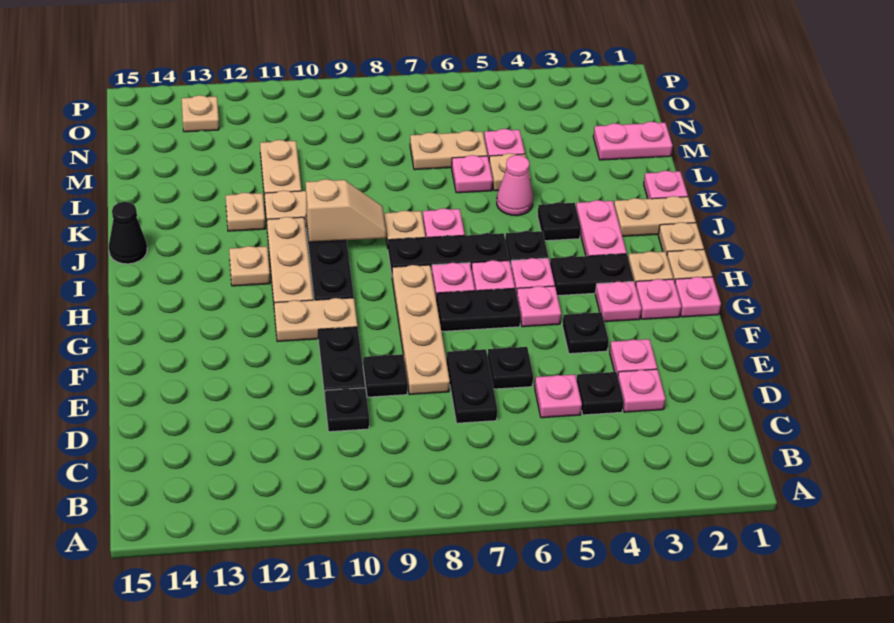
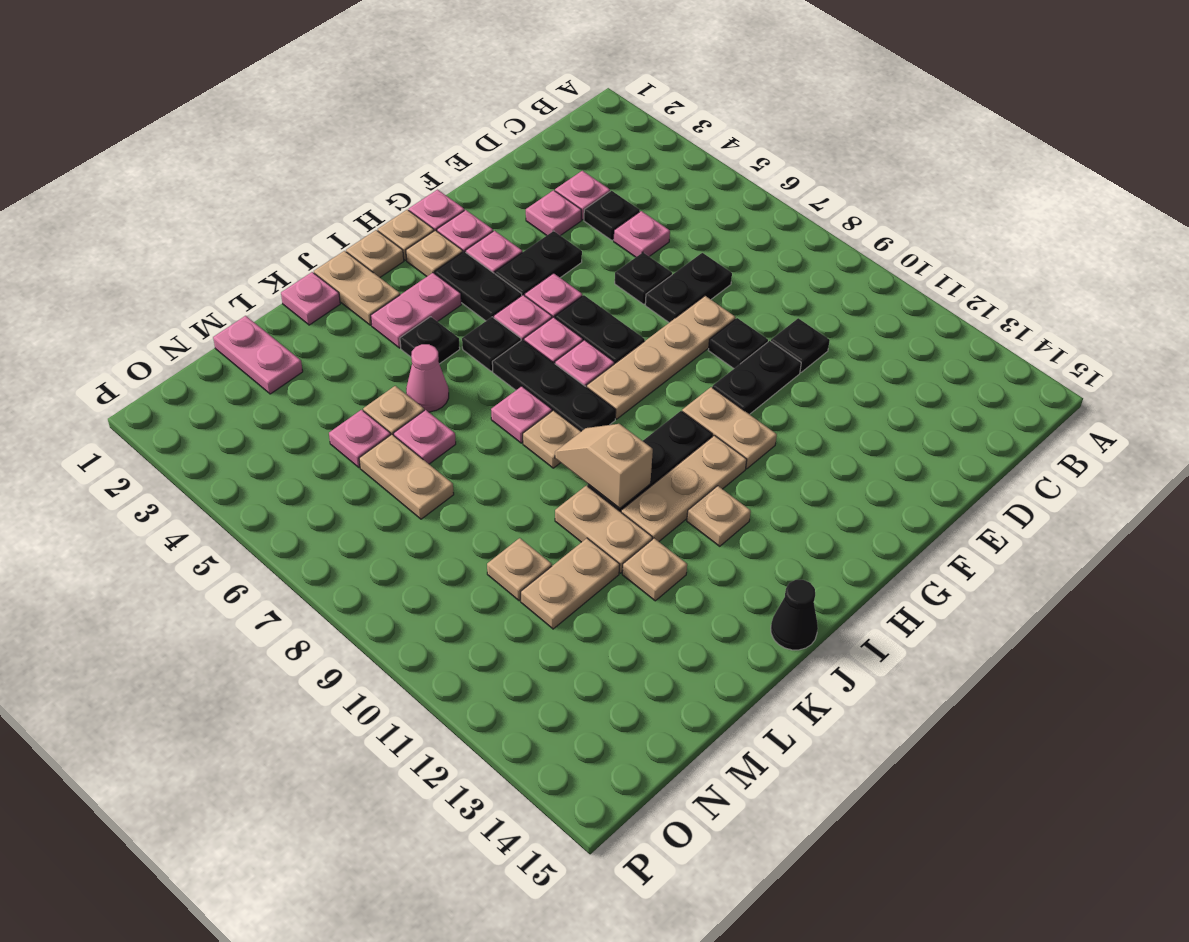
black 1x1 plate [562,312,609,354] -> black 1x2 plate [495,231,582,296]
tan 1x1 plate [182,95,219,132] -> tan 1x1 plate moved to [487,538,552,601]

